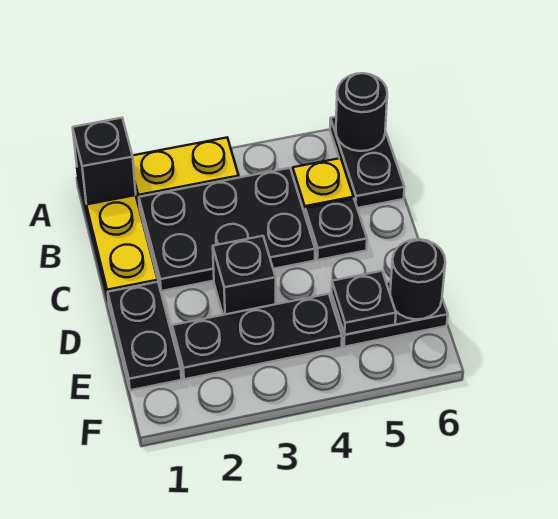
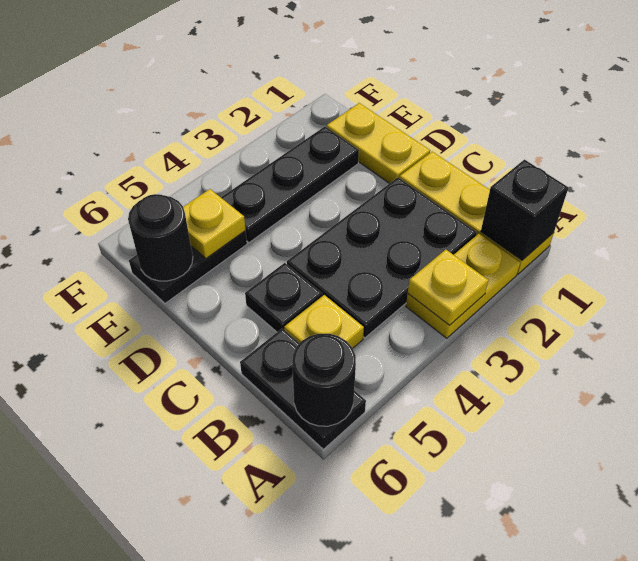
none -> yellow 1x1 plate [408,250,488,325]
black 1x2 plate [108,282,181,390] -> yellow 1x2 plate [327,103,430,184]
black 1x1 brick [213,236,276,315] -> none
black 1x1 plate [332,271,396,335] -> yellow 1x1 plate [183,189,246,258]

